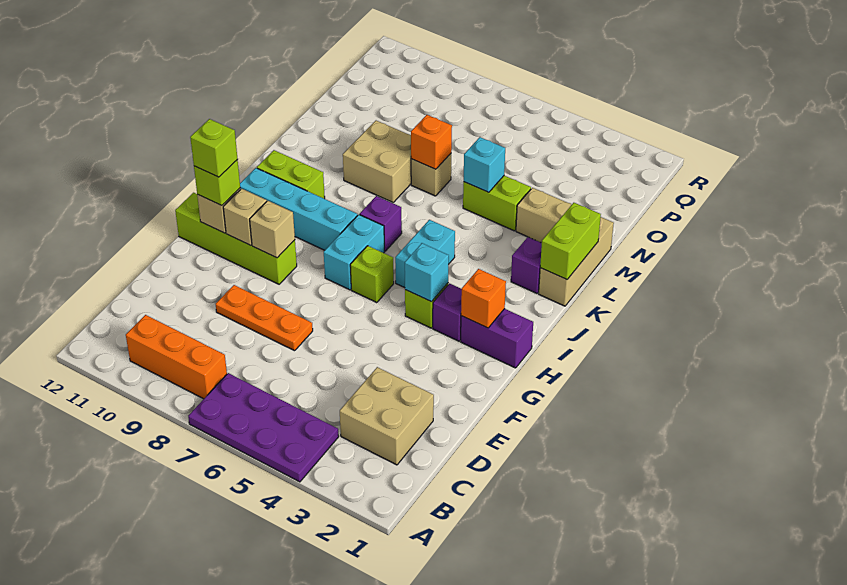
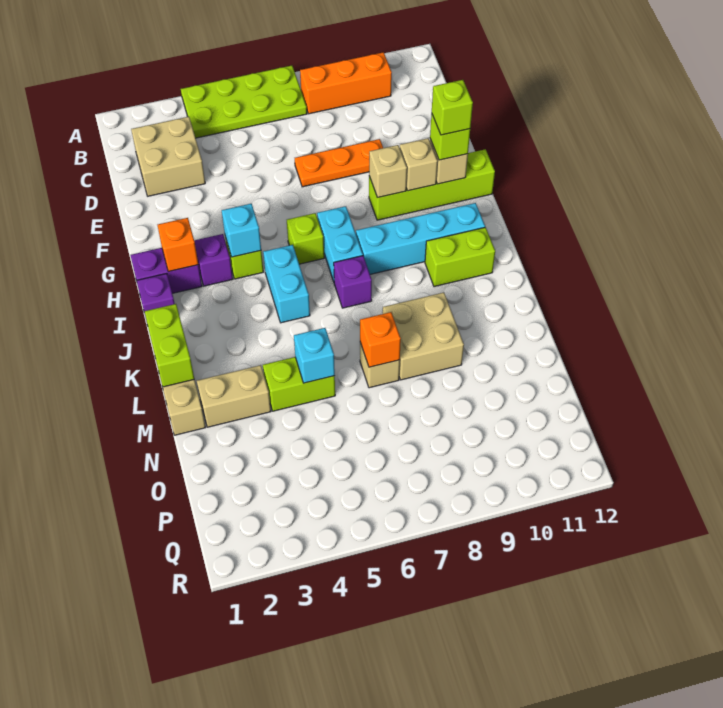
purple 2x4 plate [188,373,339,482] -> lime 2x4 plate [181,66,307,138]
purple 1x1 brick [511,237,542,293] -> purple 1x1 brick moved to [137,274,175,326]

